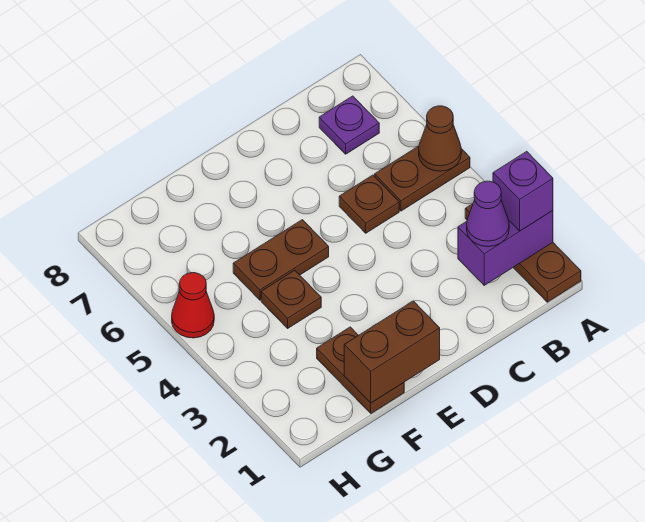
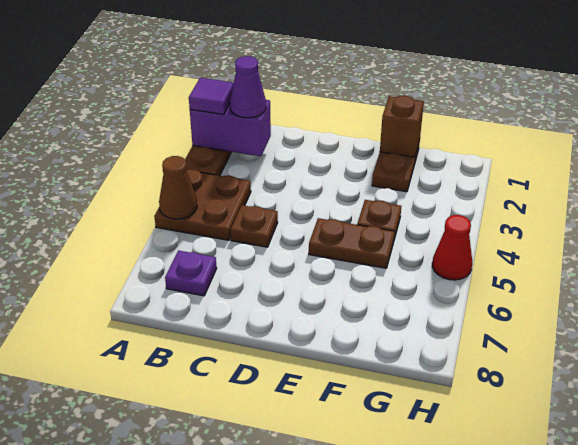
purple 1x1 brick [493,151,553,231] -> purple 1x1 tile [189,78,234,115]
brown 1x2 plate [375,146,470,211] -> brown 2x2 plate [154,170,251,240]
brown 1x2 brick [344,301,440,403] -> brown 1x1 brick [380,96,424,157]

